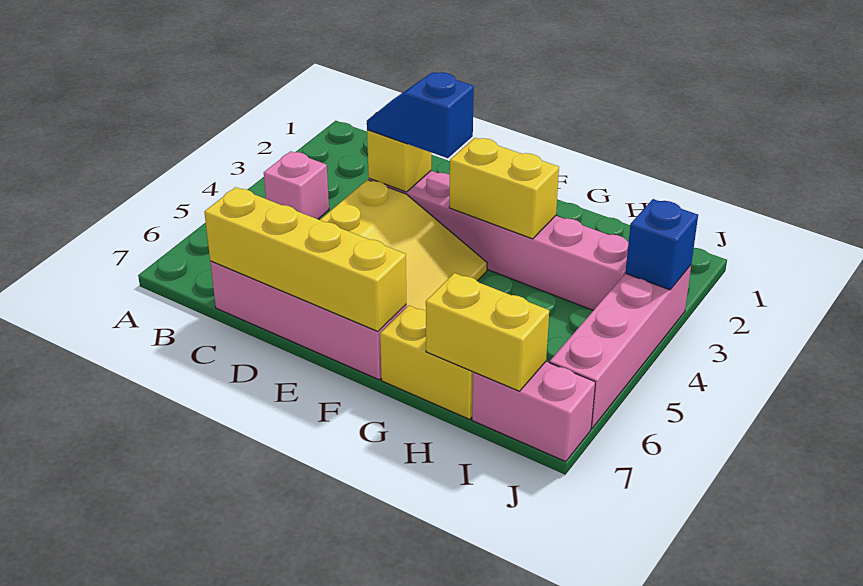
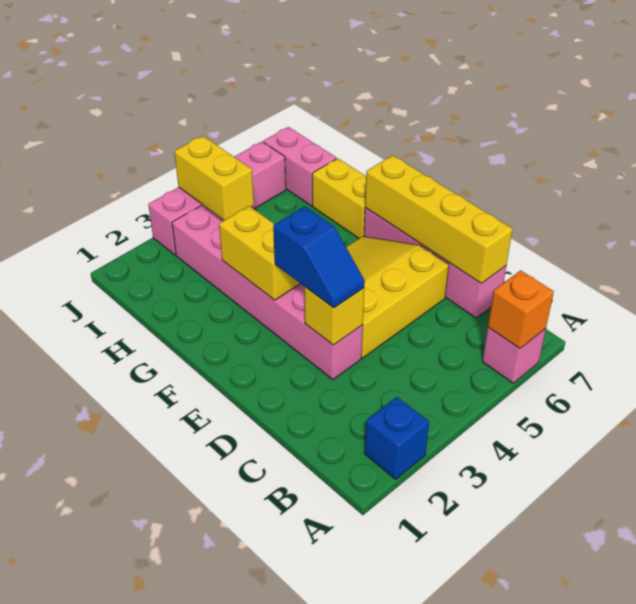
none -> orange 1x1 brick [488,270,554,349]
pink 1x1 brick [264,151,329,219] -> pink 1x1 brick moved to [482,327,546,383]
yellow 1x2 brick [426,273,549,391] -> yellow 1x2 brick moved to [174,136,254,220]
blue 1x1 brick [625,199,698,290] -> blue 1x1 brick moved to [365,397,429,479]

